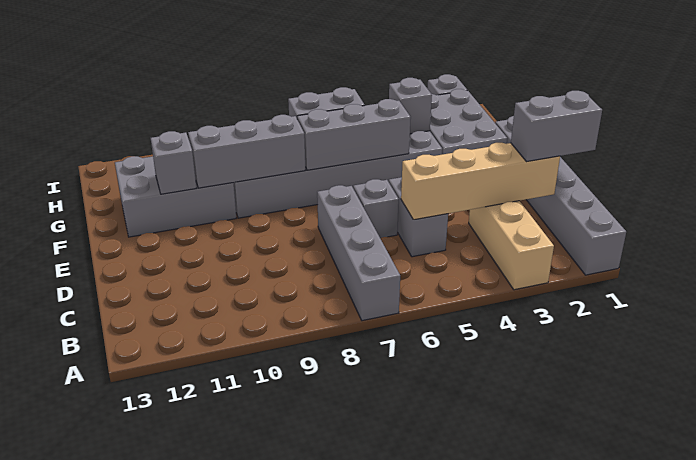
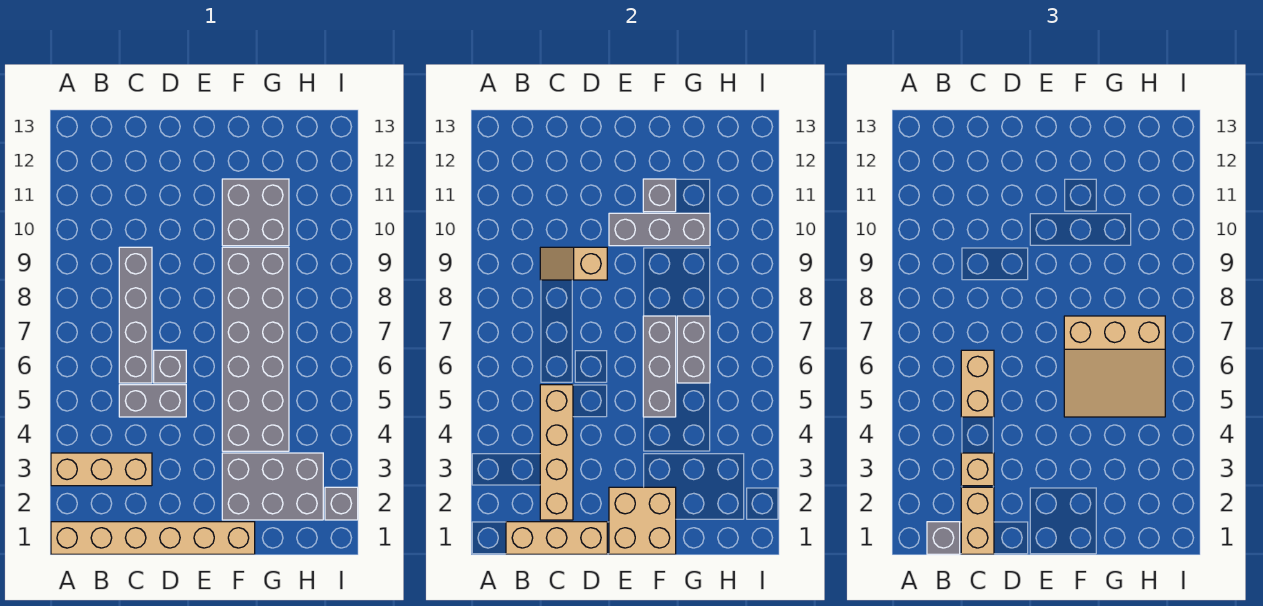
grey 1x6 brick [495,116,626,275] -> tan 1x6 brick [51,522,255,554]
grey 1x4 brick [317,185,400,321] -> grey 1x4 brick turned to [119,247,152,383]
none -> tan 1x3 brick [506,522,607,554]
grey 1x2 brick [511,91,602,162] -> tan 1x2 brick [961,487,994,554]
none -> tan 1x1 brick [961,453,994,486]
none -> tan 1x2 brick [961,350,994,417]
none -> tan 1x2 slope [540,247,607,280]
none -> tan 2x2 brick [609,487,676,554]
none -> tan 3x3 slope [1064,316,1165,417]
grey 1x3 brick [188,115,305,188] -> grey 1x3 brick turned to [609,213,710,246]
grey 2x3 brick [115,156,236,237] -> grey 2x2 brick [222,179,289,246]
grey 1x1 brick [389,78,432,134] -> grey 1x1 brick moved to [927,522,960,554]

